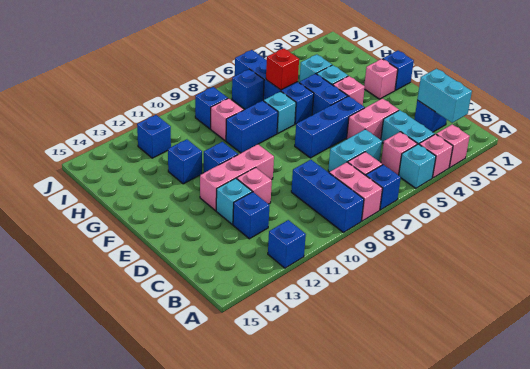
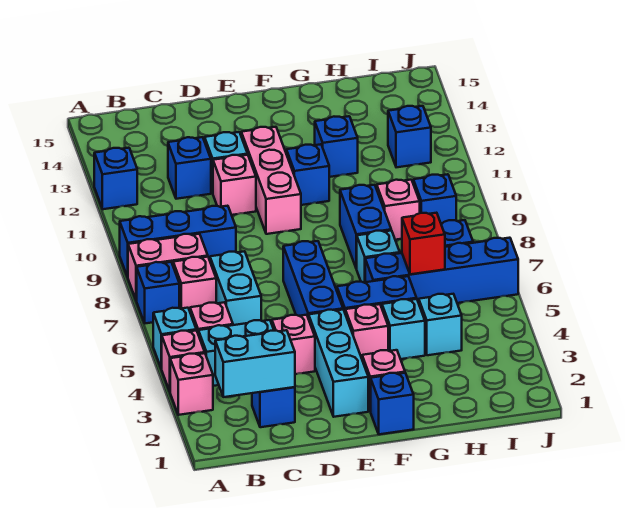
pink 1x2 brick [347,99,399,140] -> pink 1x1 brick [272,315,315,374]
none -> cyan 1x3 brick [309,310,368,417]

